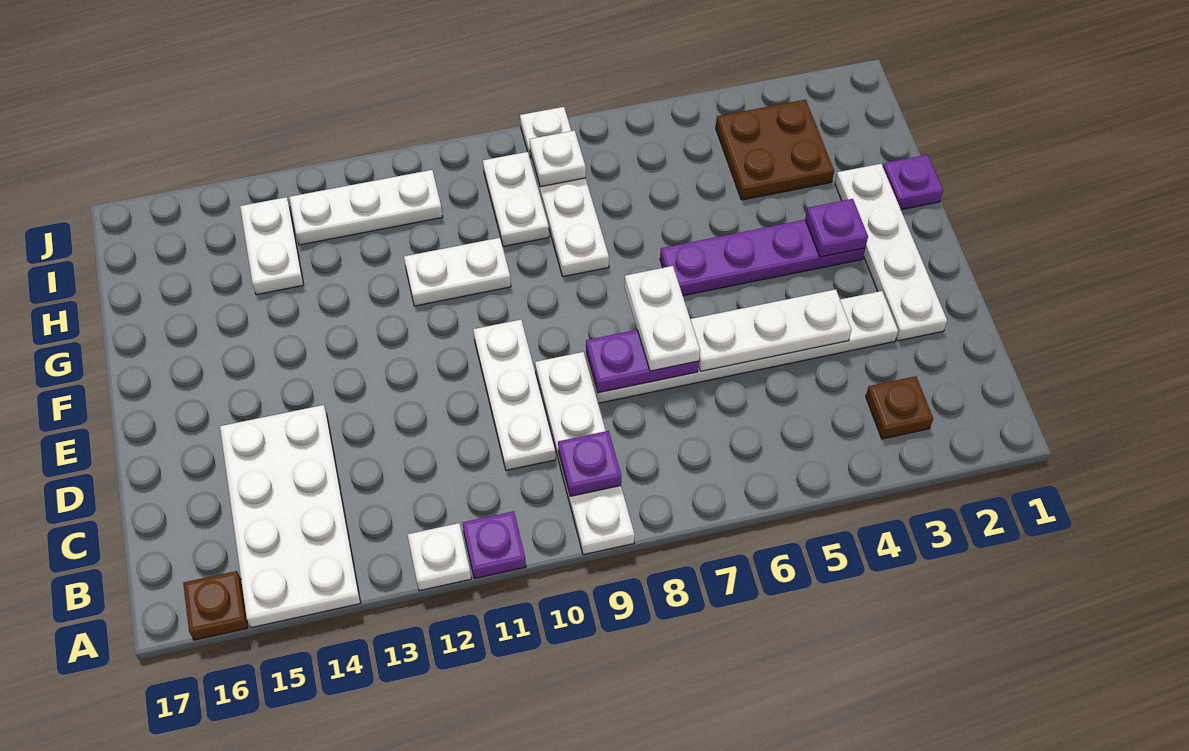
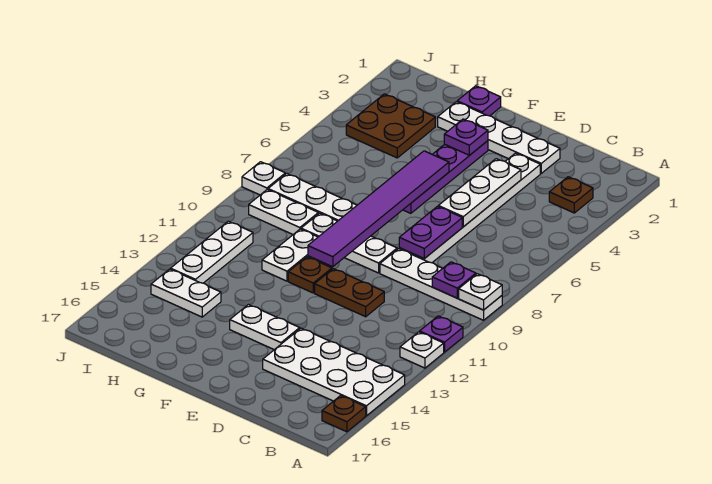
white 1x3 plate [473,320,556,470] -> white 1x3 plate moved to [301,213,397,273]
white 1x2 plate [625,266,700,371] -> white 1x2 plate moved to [230,305,300,350]
none -> brown 1x2 plate [315,269,384,317]
none -> purple 1x6 tile [308,151,449,267]
none -> brown 1x1 plate [288,257,332,293]
white 1x1 plate [530,131,586,187] -> white 1x1 plate moved to [459,274,502,310]

